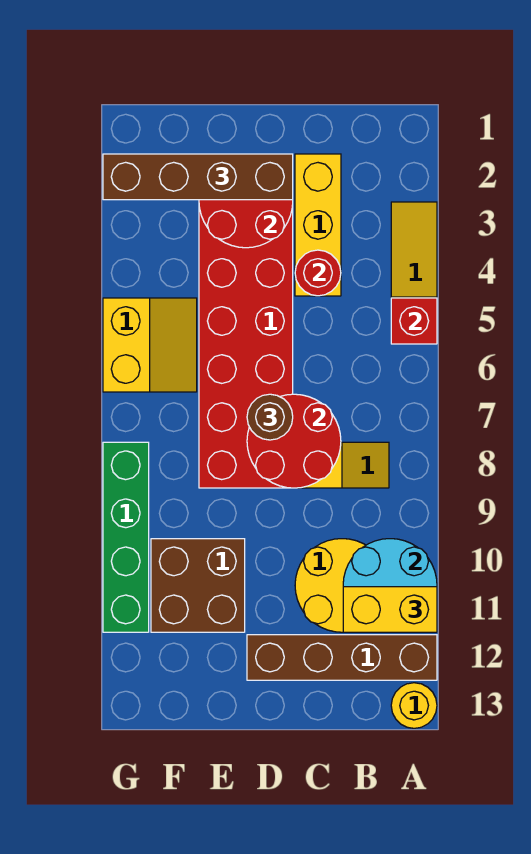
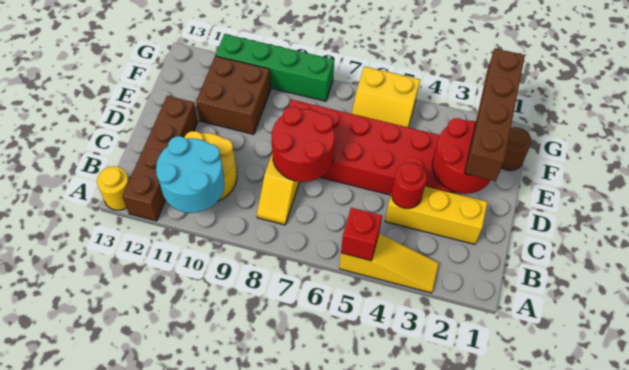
yellow 1x2 brick [343,587,437,632] -> none
brown 1x1 round brick [247,394,293,440] -> brown 1x1 round brick moved to [502,127,531,171]

